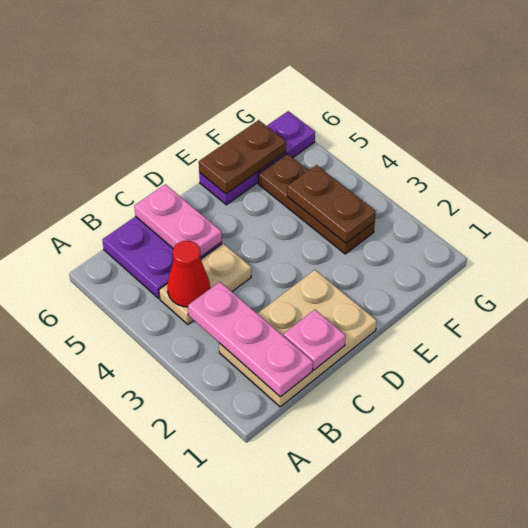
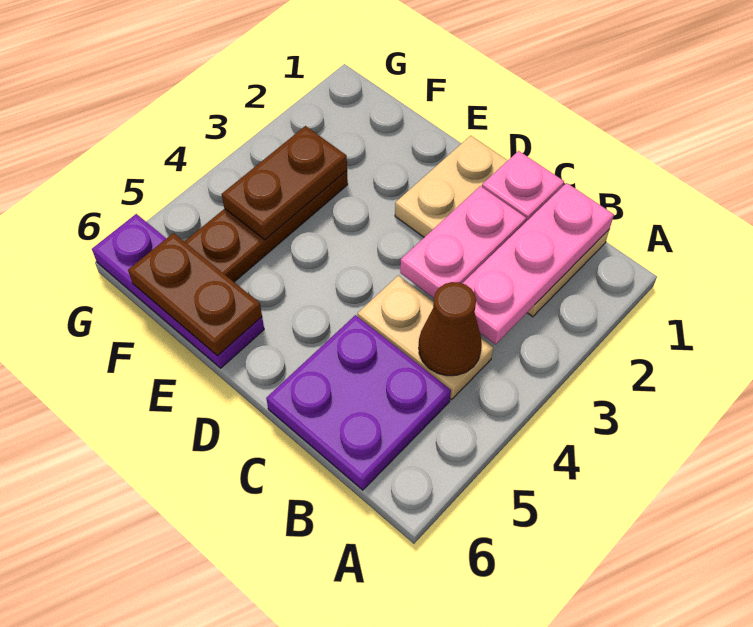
red 1x1 cone [167,241,210,307] -> brown 1x1 cone [419,282,482,376]
pink 1x2 plate [134,184,222,257] -> pink 1x2 plate moved to [400,186,526,298]

